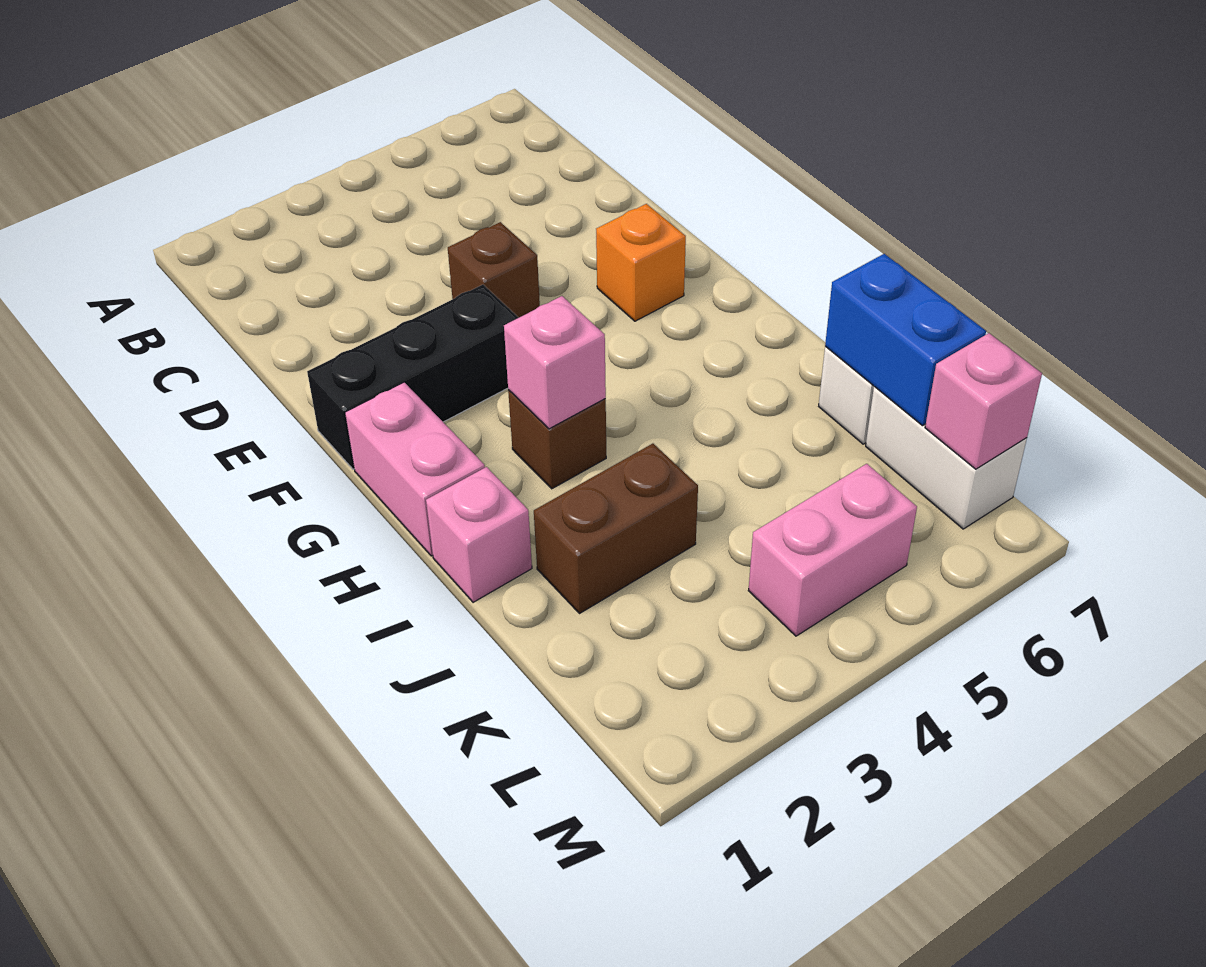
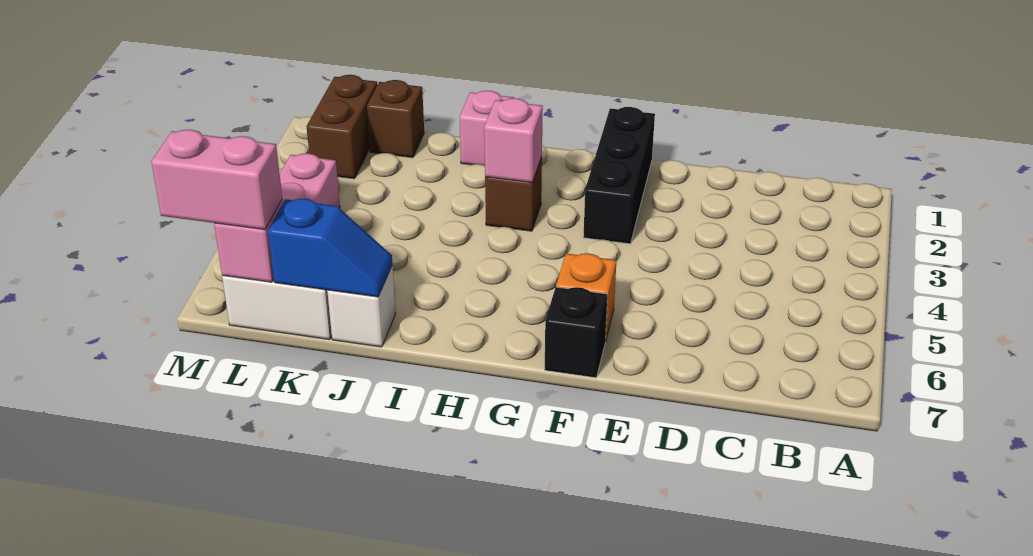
brown 1x1 brick [448,222,540,318] -> brown 1x1 brick moved to [367,80,424,158]
none -> black 1x1 brick [545,287,608,378]
pink 1x2 brick [345,382,485,556] -> pink 1x2 brick moved to [151,130,282,230]
brown 1x2 brick [534,444,698,614] -> brown 1x2 brick moved to [307,75,377,179]
blue 1x2 brick [825,254,986,426] -> blue 1x2 slope [268,199,392,297]

